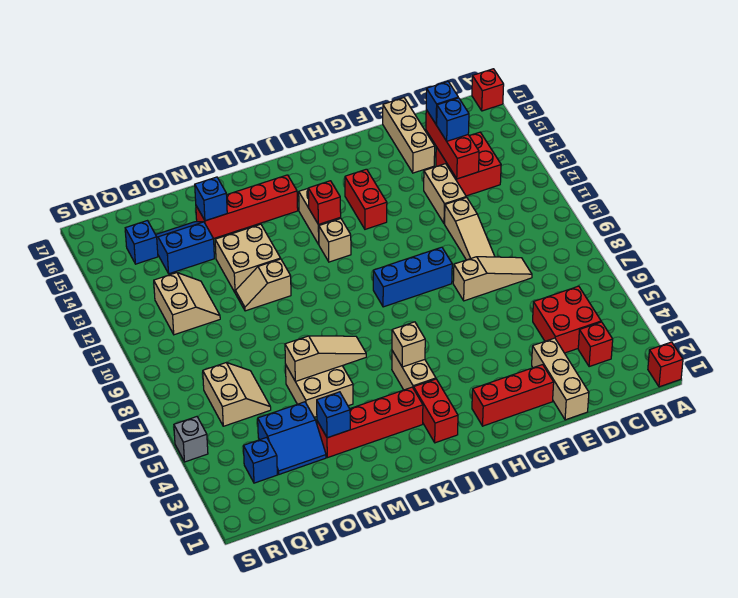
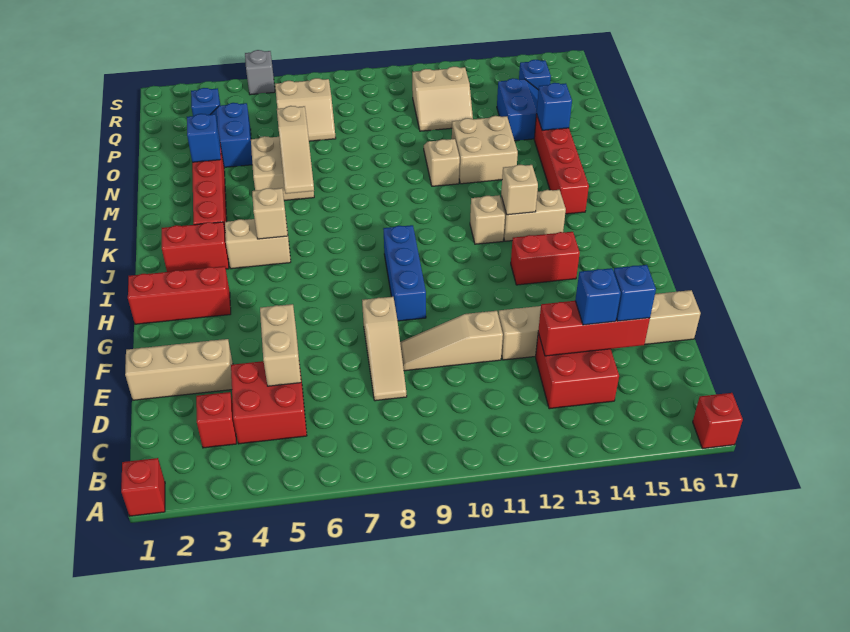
none -> tan 1x2 brick [260,304,301,386]
red 1x3 brick [472,365,554,426] -> red 1x3 brick turned to [128,266,231,324]
red 1x1 brick [308,181,341,225] -> tan 1x1 brick [501,165,538,215]

